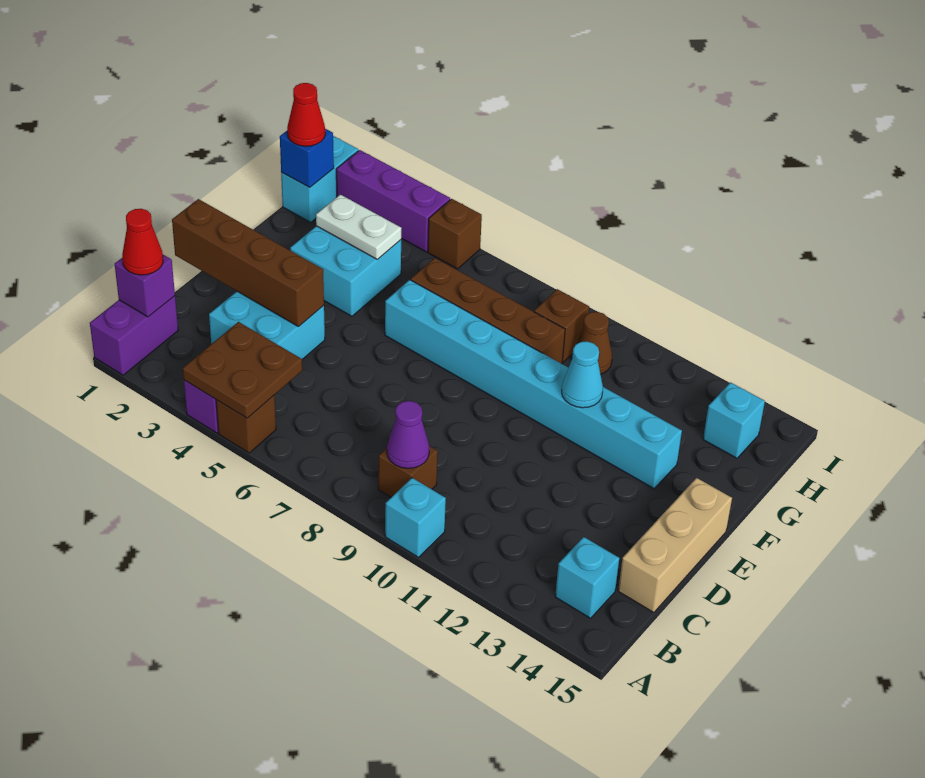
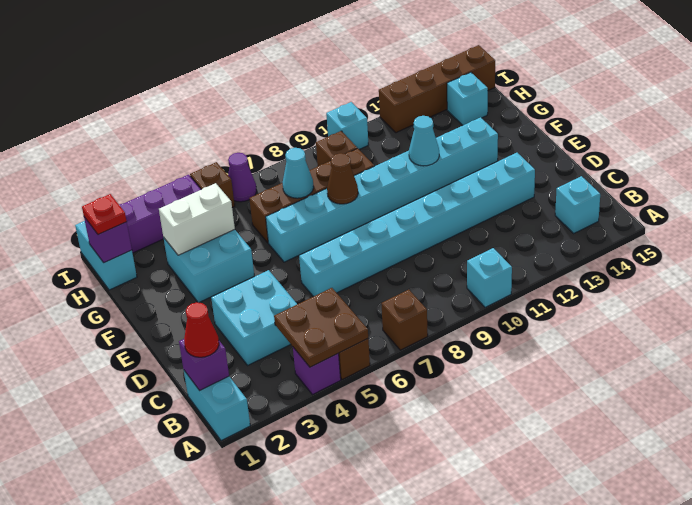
purple 1x2 brick [90,296,178,375] -> cyan 1x2 brick [184,371,250,441]
brown 1x1 brick [378,446,438,497] -> brown 1x1 brick moved to [381,290,428,350]
purple 1x1 cone [387,401,429,468] -> purple 1x1 cone moved to [228,153,257,202]
tan 1x3 brick [618,478,732,613] -> none
brown 1x4 brick [172,199,324,326] -> brown 1x4 brick moved to [379,45,495,133]
none -> cyan 1x8 brick [299,153,535,297]
white 1x2 plate [316,195,401,259] -> white 1x2 brick [159,183,235,255]
none -> cyan 1x1 cone [283,148,314,198]
blue 1x1 brick [280,129,334,187] -> purple 1x1 brick [84,217,132,263]
red 1x1 cone [287,83,325,146] -> red 1x1 plate [82,194,127,235]
brown 1x1 cone [577,312,612,374] -> brown 1x1 cone moved to [327,153,358,204]
none -> cyan 1x1 brick [326,102,368,149]

